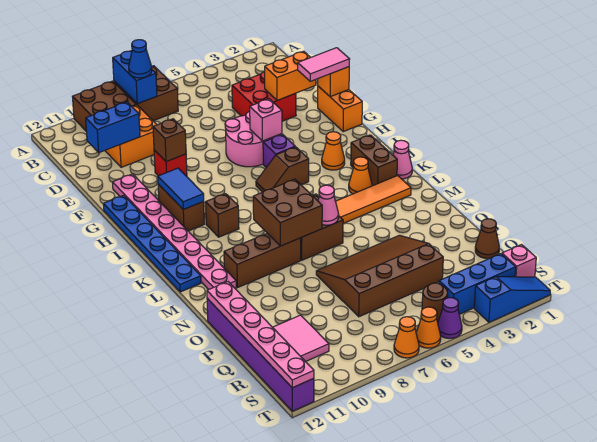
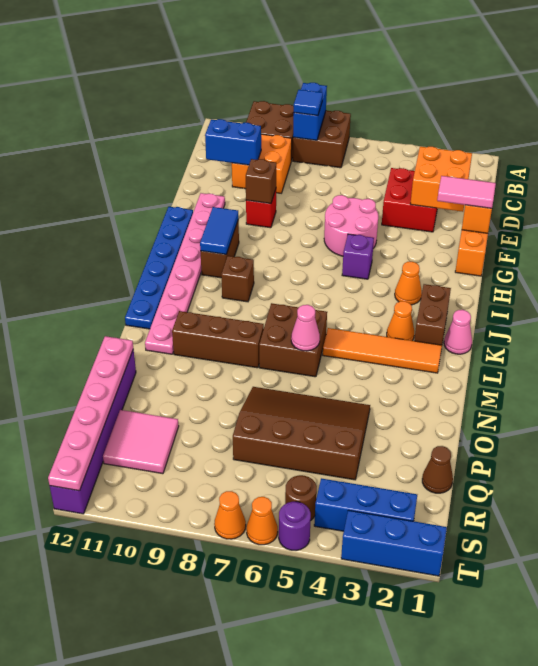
blue 1x1 cone [129,40,152,78] -> blue 1x1 tile [294,90,323,116]
orange 1x2 brick [265,51,316,100] -> orange 2x2 brick [410,147,472,212]
pink 1x1 brick [250,99,282,141] -> none
brown 1x2 slope [256,147,309,192] -> none
brown 2x2 brick [253,179,322,246] -> none
pink 1x1 brick [502,245,536,277] -> none
blue 1x3 slope [474,276,550,322] -> blue 1x3 brick [341,510,447,576]
purple 1x1 cone [438,298,462,339] -> purple 1x1 round brick [279,502,311,550]

